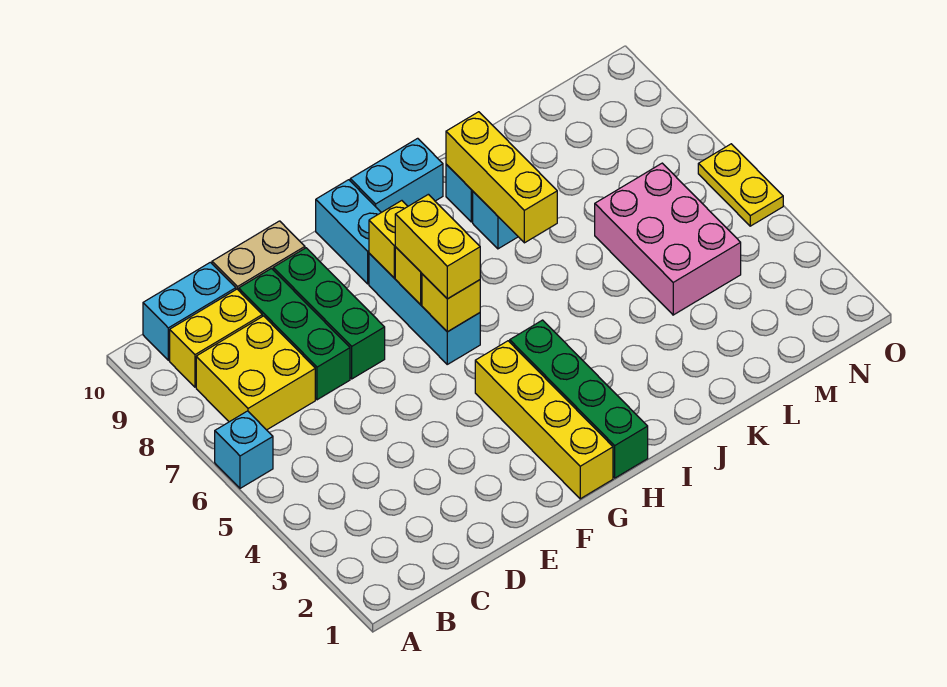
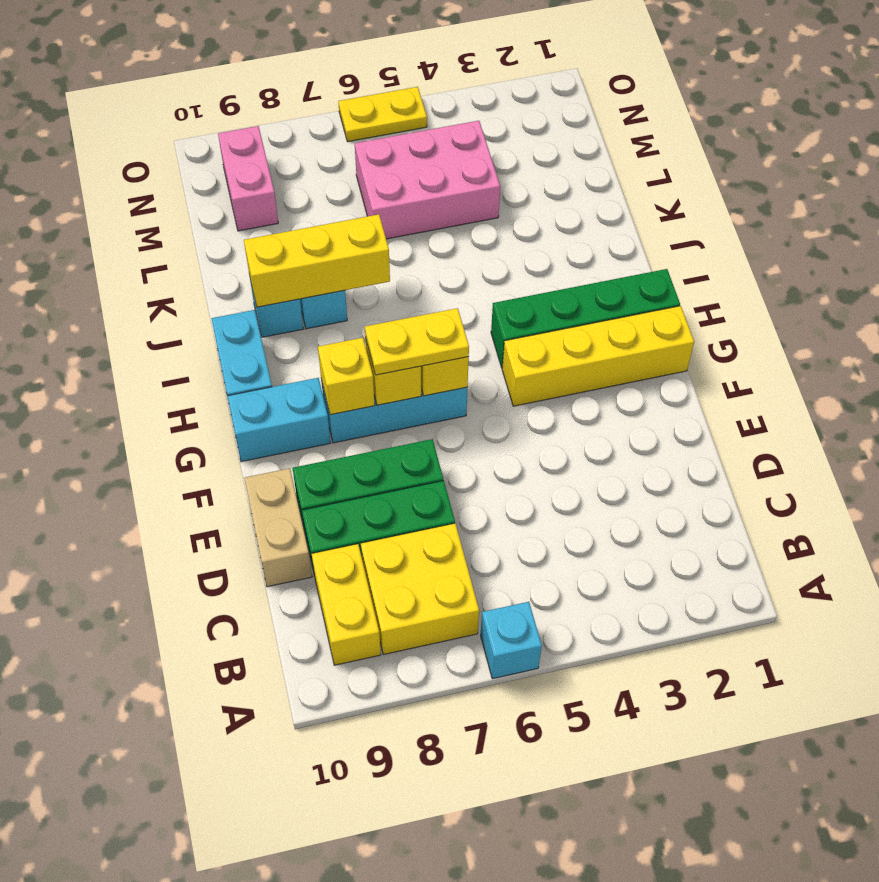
cyan 1x2 brick [143,262,236,360] -> none
yellow 1x2 brick [395,194,480,299] -> yellow 1x2 plate [365,308,469,375]
none -> pink 1x2 brick [218,126,278,231]

